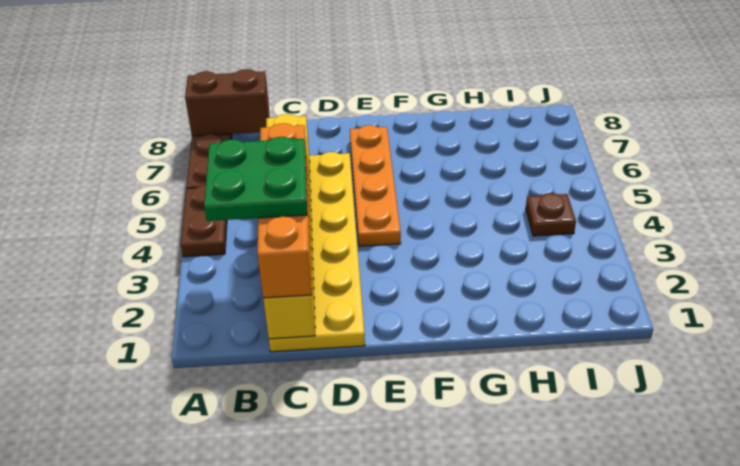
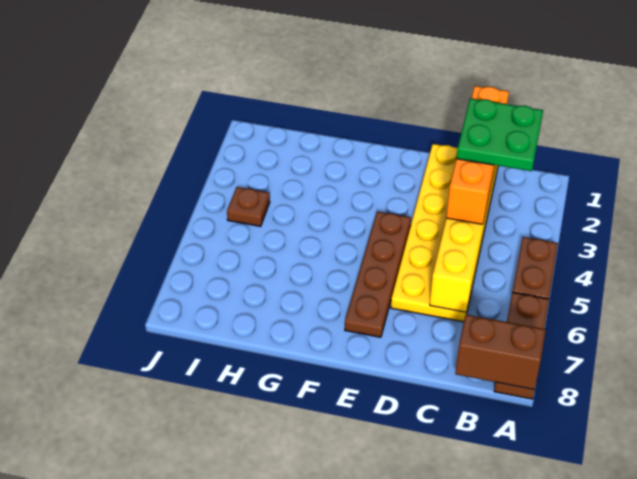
orange 1x4 plate [350,125,401,246] -> brown 1x4 plate [345,211,411,337]

